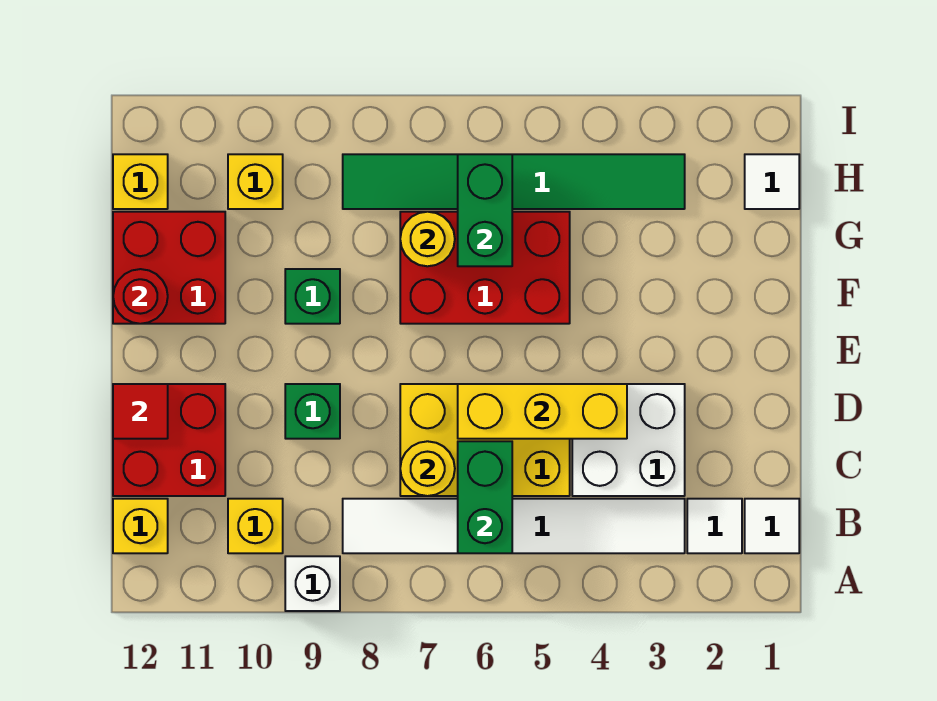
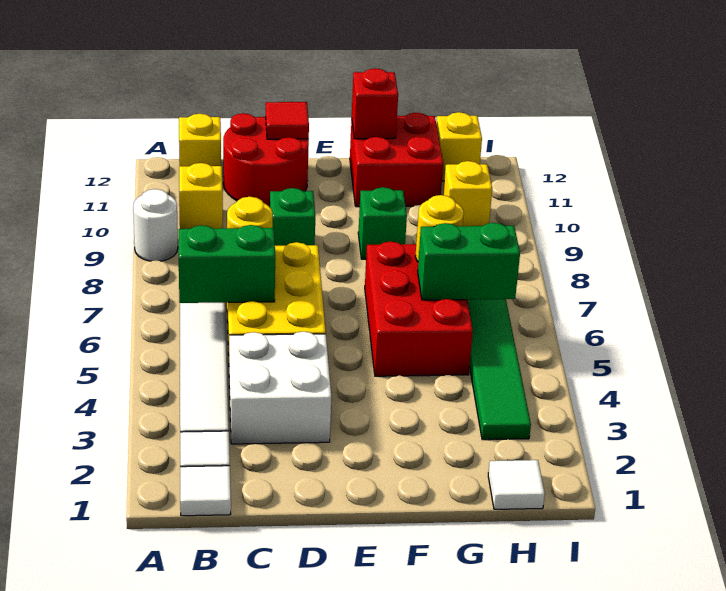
white 1x1 brick [285,556,340,611] -> white 1x1 round brick [133,189,178,261]
red 2x2 brick [113,384,225,496] -> red 2x2 round brick [223,113,309,207]
yellow 1x3 brick [458,384,627,439] -> none
red 1x1 round brick [113,269,168,324] -> red 1x1 brick [352,69,398,139]

